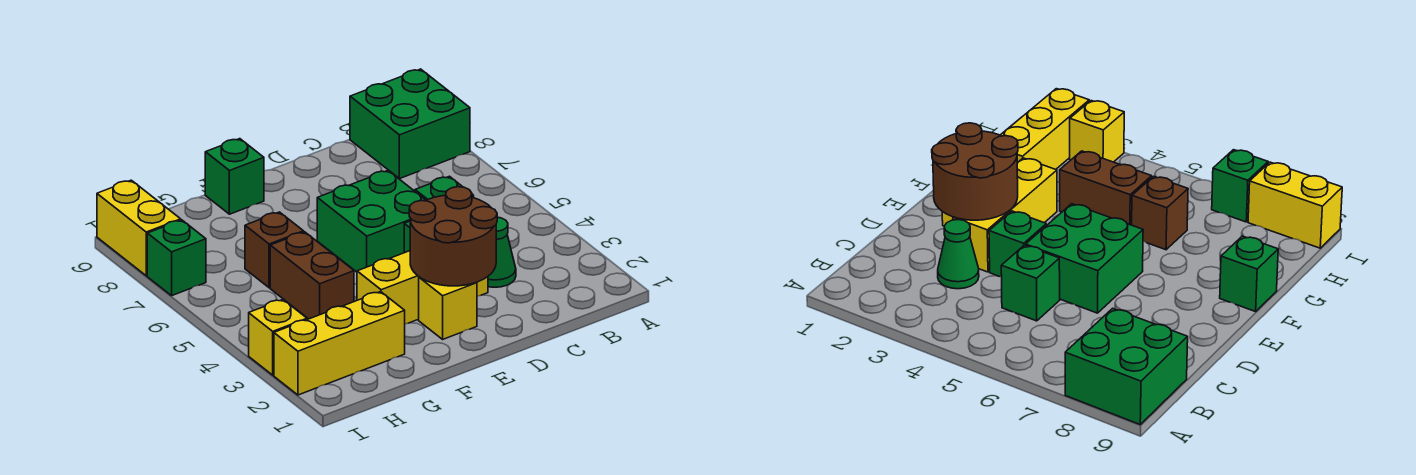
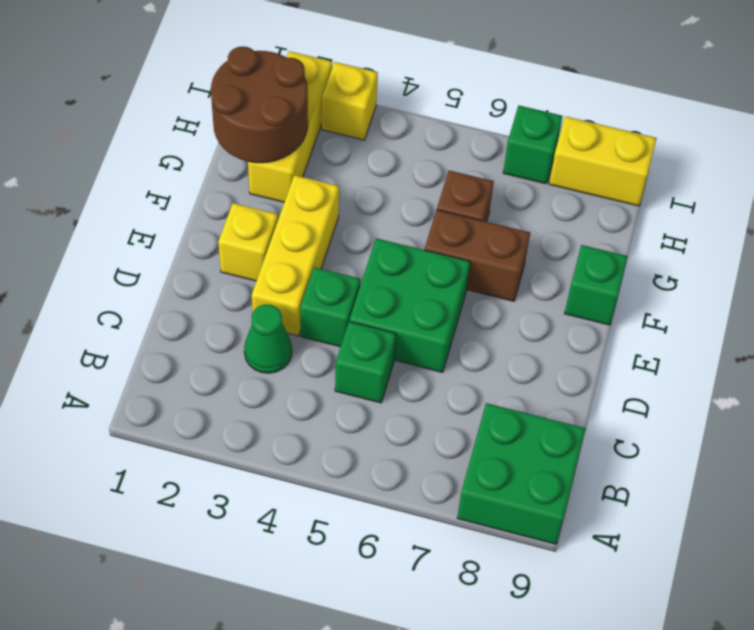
brown 2x2 round brick [409,187,497,286] -> brown 2x2 round brick moved to [211,47,308,163]
brown 1x2 brick [270,232,354,319] -> brown 1x2 brick moved to [425,210,530,301]

